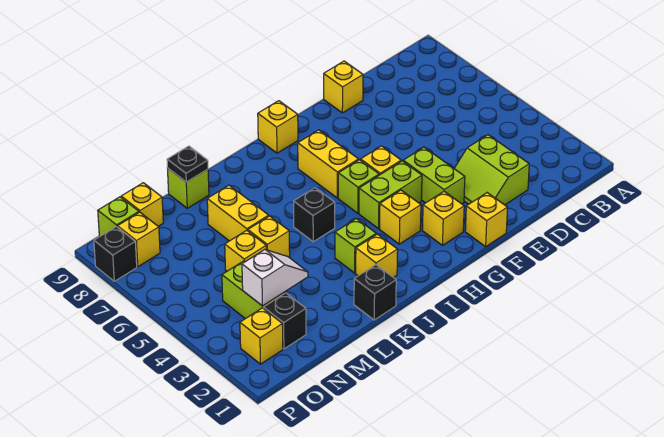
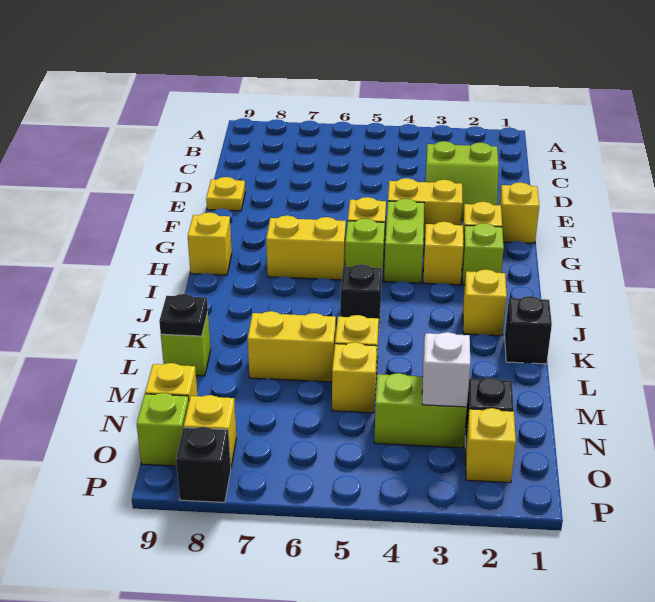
yellow 1x1 brick [324,61,363,113] -> yellow 1x1 plate [206,177,245,211]
lime 1x2 brick [403,147,465,204] -> yellow 1x2 brick [388,178,463,239]
lime 1x1 brick [335,219,376,273] -> lime 1x1 brick moved to [462,223,504,285]

